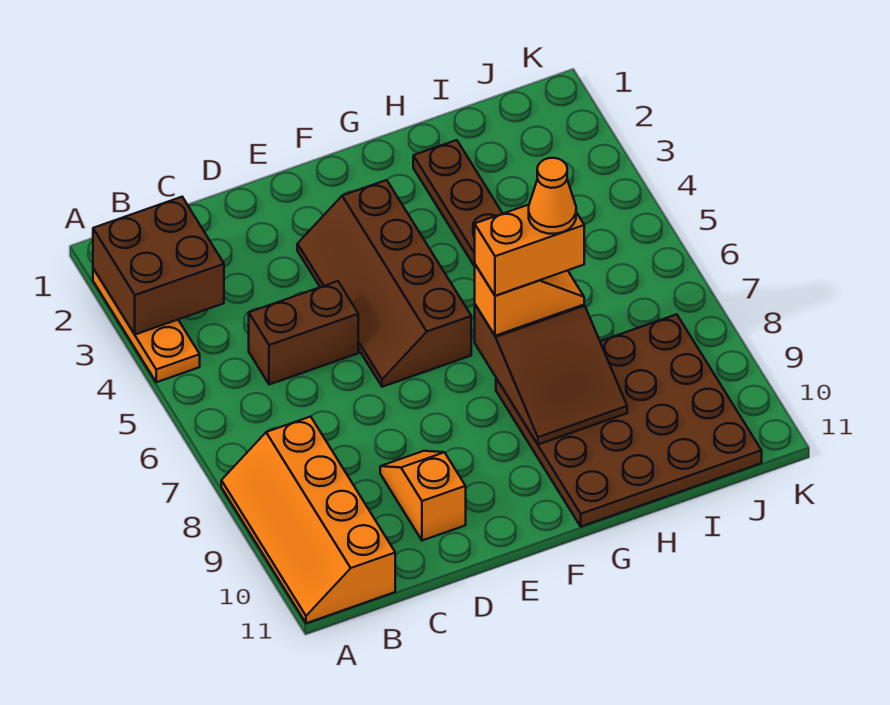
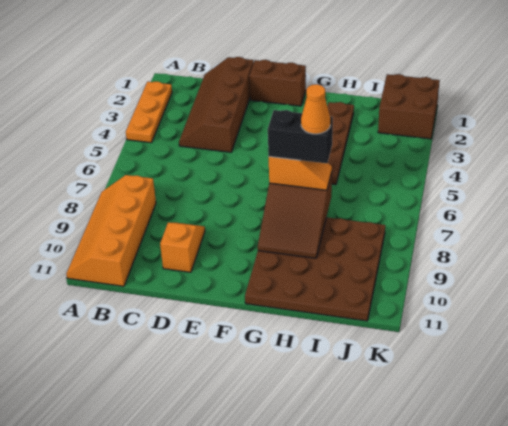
brown 2x2 brick [93,197,224,335] -> brown 2x2 brick moved to [378,74,440,139]
brown 1x2 brick [249,281,358,385] -> brown 1x2 brick moved to [249,60,306,106]
brown 2x4 slope [297,180,471,387] -> brown 2x4 slope moved to [179,57,254,152]
orange 1x2 brick [475,205,584,296] -> black 1x2 brick [268,110,333,163]

